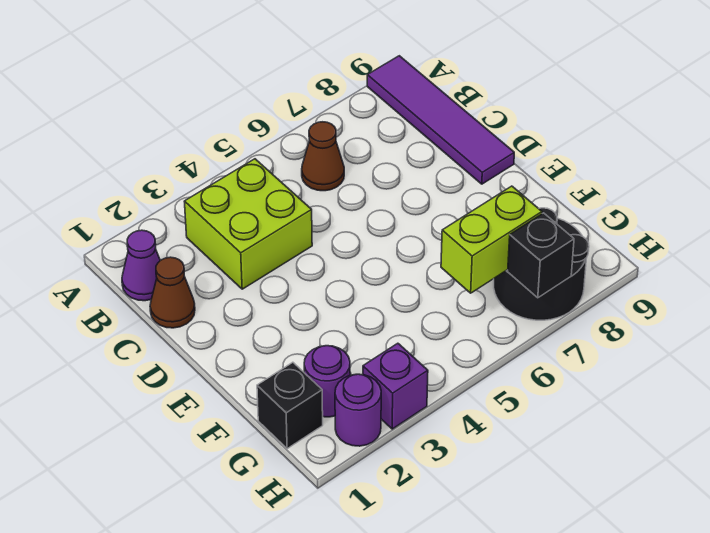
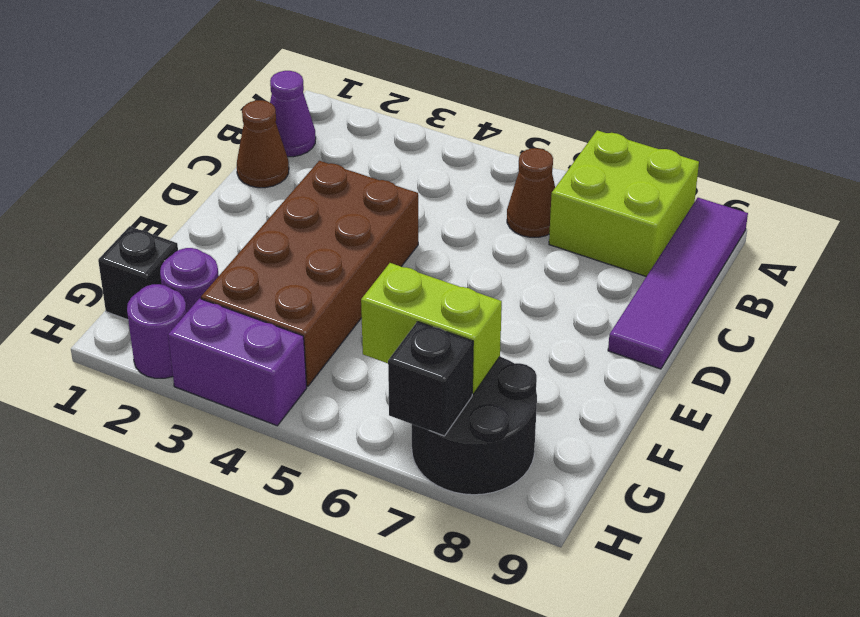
lime 2x2 brick [184,159,312,289] -> lime 2x2 brick moved to [549,130,699,277]
none -> brown 2x4 brick [201,161,418,386]
purple 1x1 brick [363,343,428,429] -> purple 1x2 brick [168,299,307,426]

